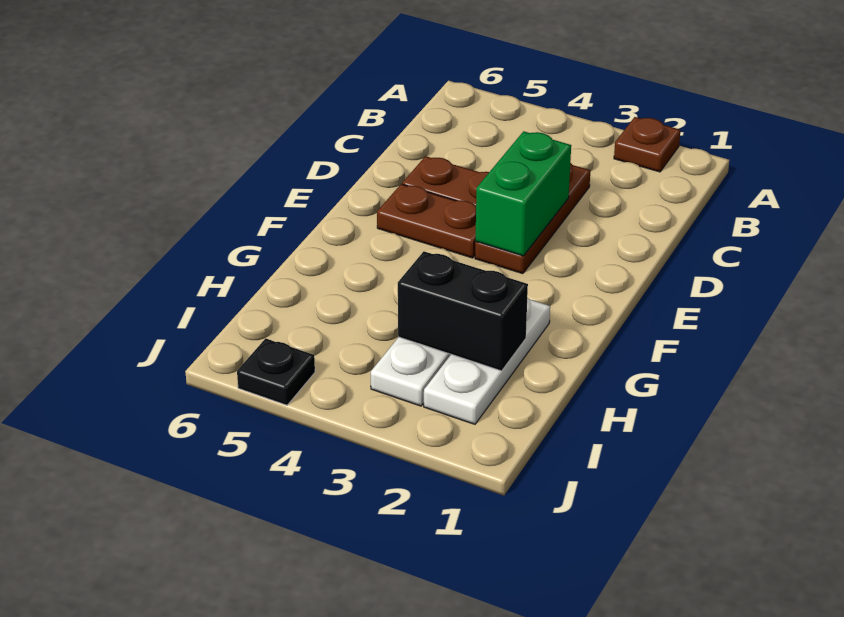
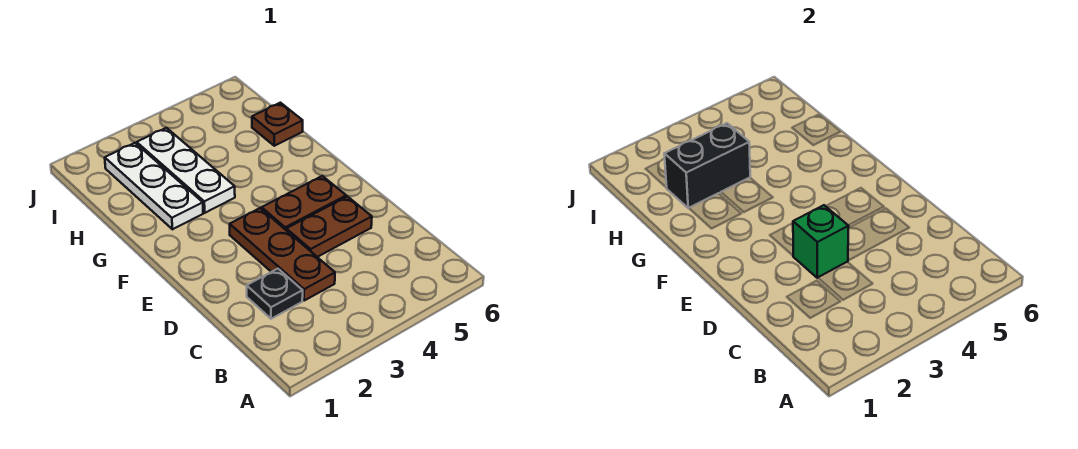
brown 1x1 plate [614,117,680,172] -> brown 1x1 plate moved to [252,103,303,146]
green 1x2 brick [475,131,571,256] -> green 1x1 brick [793,205,849,278]
black 1x1 plate [237,338,315,405] -> black 1x1 plate moved to [247,269,303,319]

